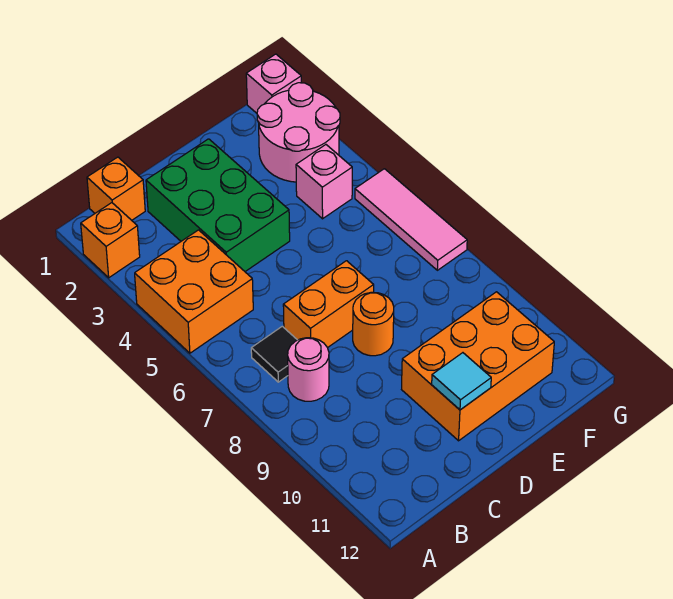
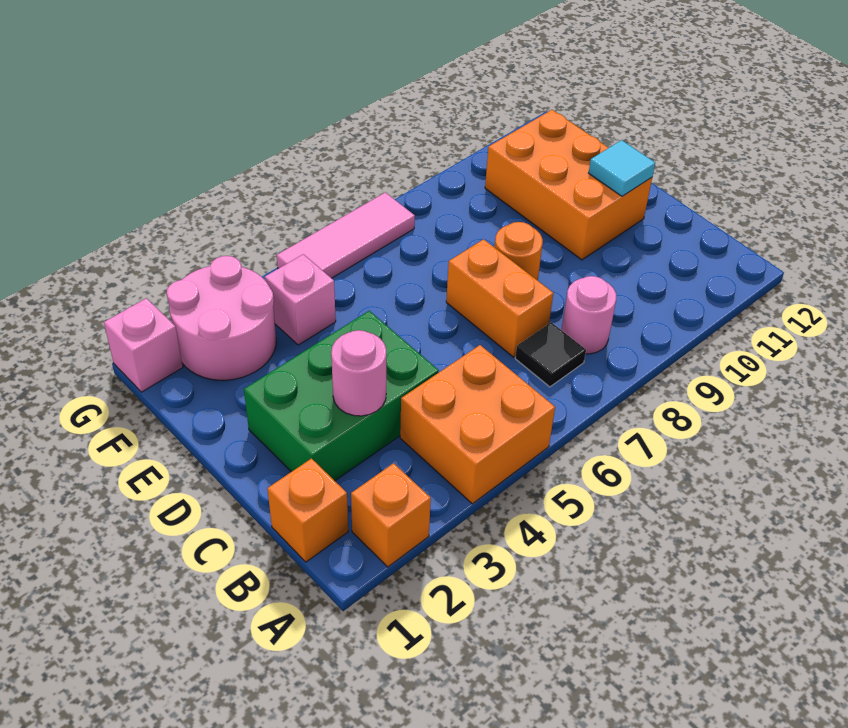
none -> pink 1x1 round brick [331,330,386,416]

